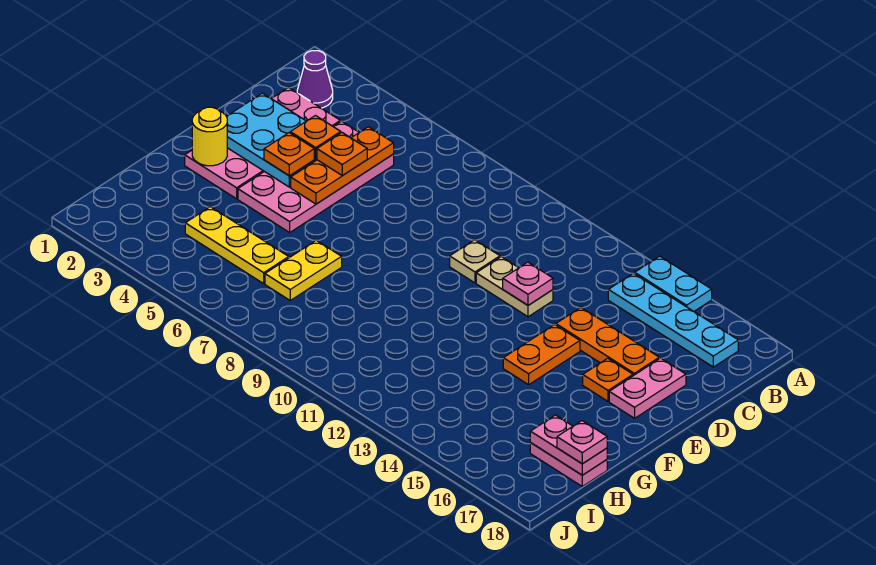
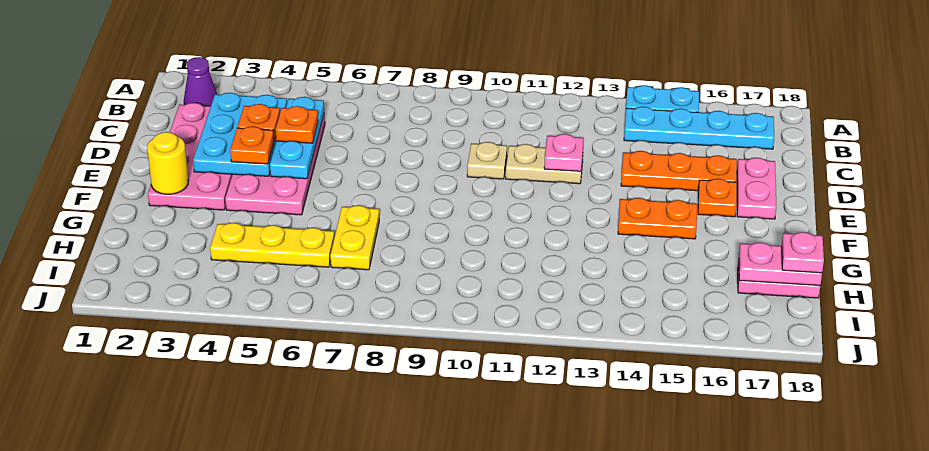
orange 1x3 plate [291,127,394,204] -> cyan 1x3 plate [270,97,324,179]
cyan 2x3 plate [227,93,317,187] -> cyan 2x3 plate turned to [193,93,287,176]
orange 1x2 plate [503,325,580,385] -> orange 1x2 plate turned to [618,198,697,239]

